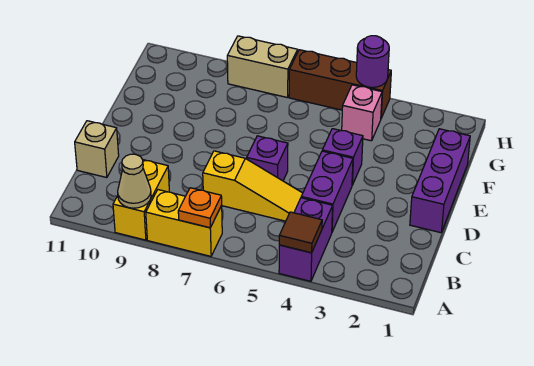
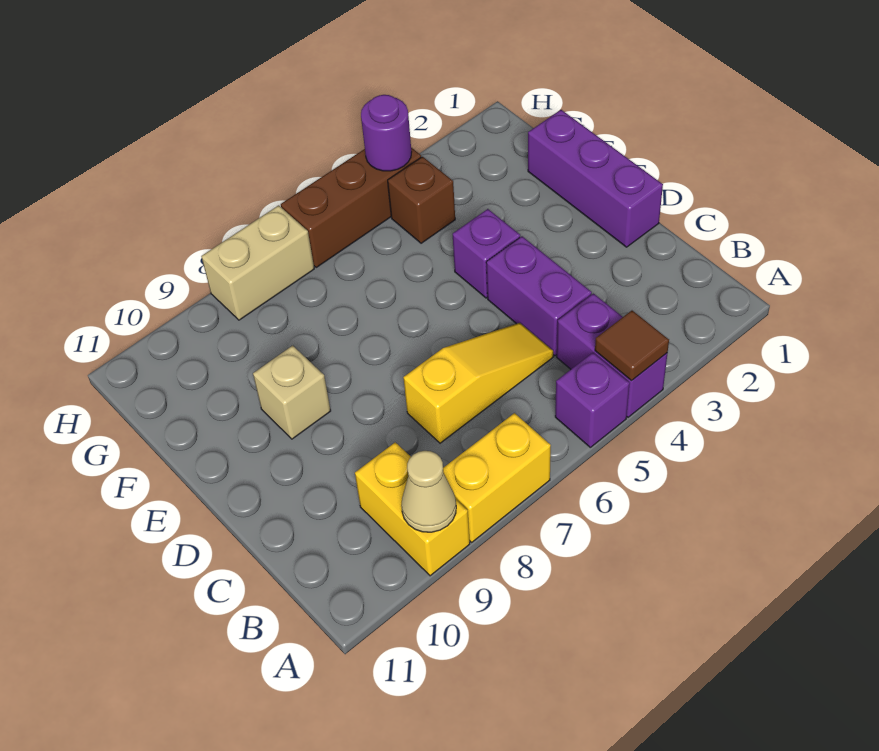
orange 1x1 plate [178,188,222,228] -> none
tan 1x1 brick [75,121,119,178] -> tan 1x1 brick moved to [253,345,331,439]
purple 1x1 brick [247,136,288,181] -> purple 1x1 brick moved to [555,353,630,447]
pink 1x1 brick [342,85,382,141] -> brown 1x1 brick [388,157,455,243]

